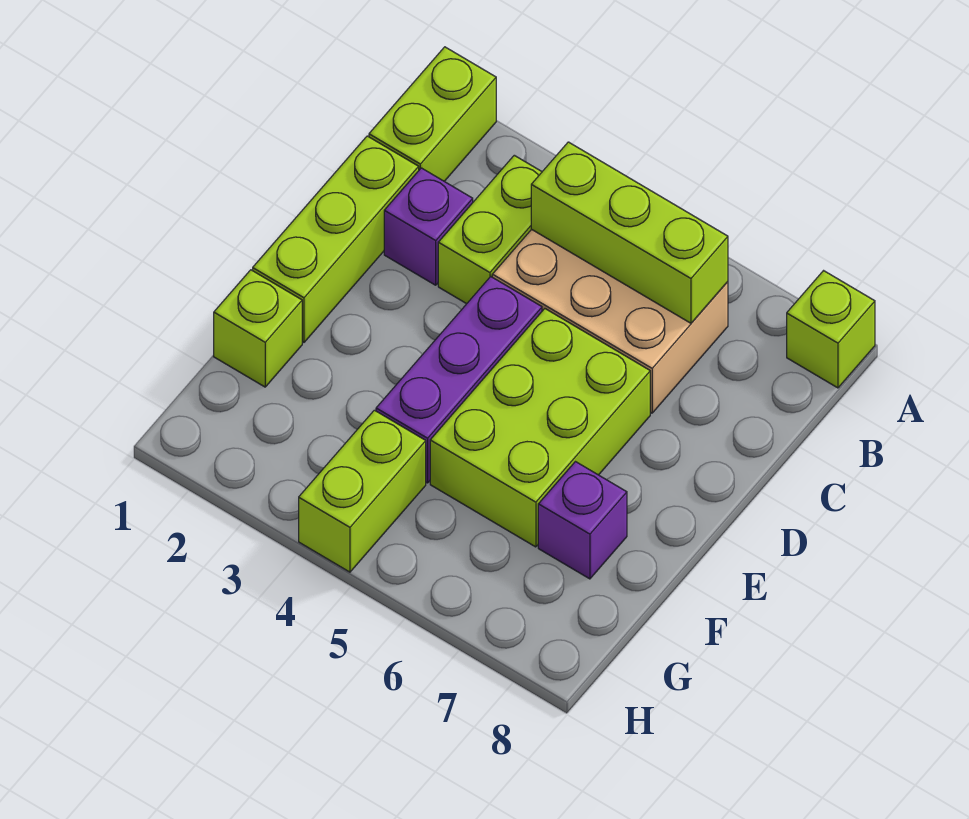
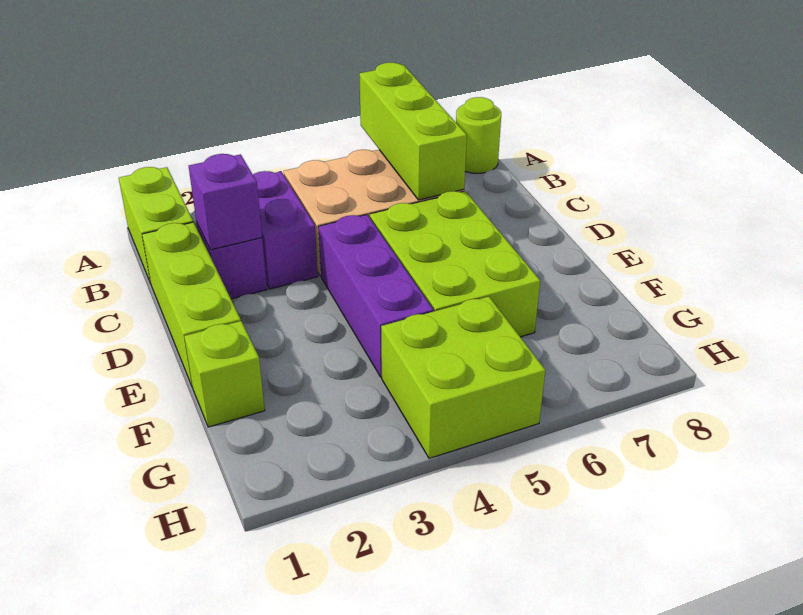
lime 1x1 brick [787,271,875,388] -> lime 1x1 round brick [456,97,501,173]
lime 1x2 brick [438,155,542,304] -> purple 1x2 brick [253,171,318,289]
lime 1x3 brick [531,142,728,323] -> lime 1x3 brick turned to [359,63,467,200]
purple 1x1 brick [538,462,627,579] -> purple 1x1 brick moved to [189,154,262,250]
lime 1x2 brick [299,410,426,572] -> lime 2x2 brick [381,296,545,458]

